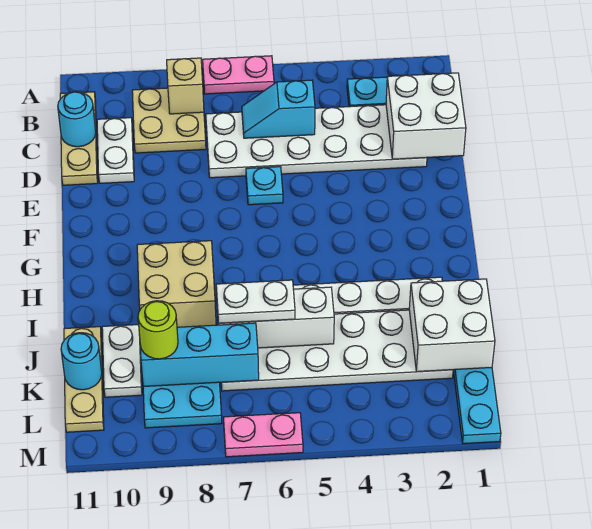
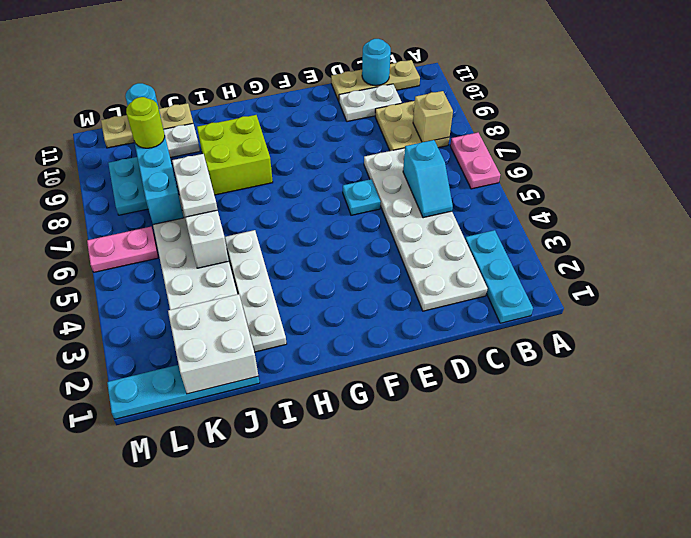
white 2x2 brick [386,73,466,159] -> none
cyan 1x2 slope [242,80,315,138] -> cyan 1x2 slope turned to [403,140,453,218]
tan 2x2 brick [137,241,216,327] -> lime 2x2 brick [197,115,273,195]
pink 1x2 plate [224,413,303,457] -> pink 1x2 plate turned to [87,227,158,272]

